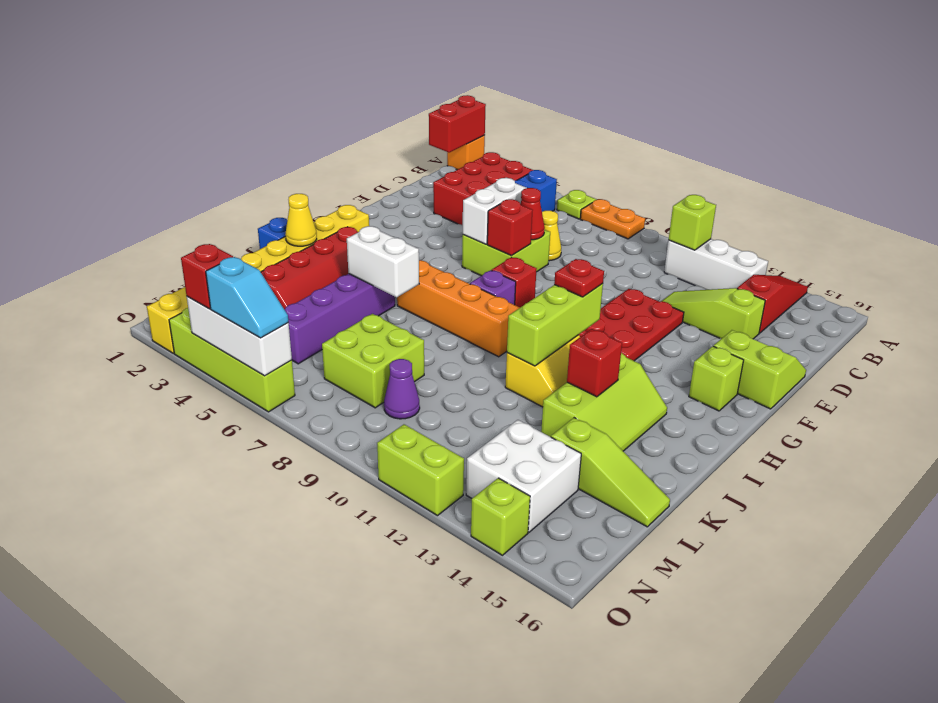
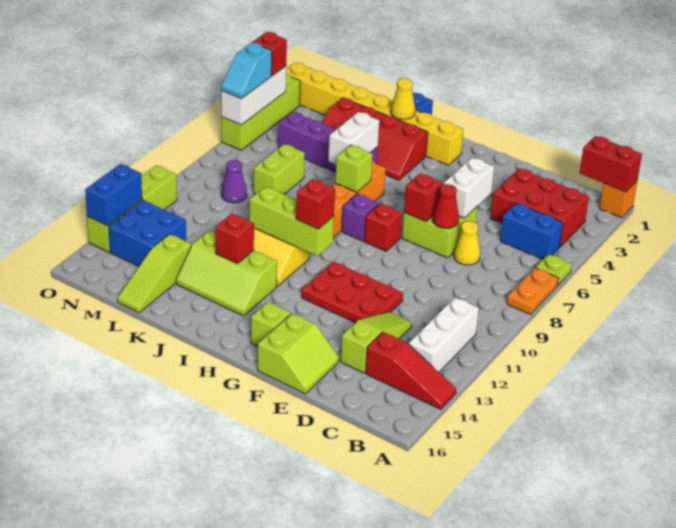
lime 1x1 brick [669,195,716,250] -> lime 1x1 brick moved to [335,145,373,192]
white 1x2 brick [463,178,526,244] -> white 1x2 brick turned to [444,158,494,218]
red 1x1 plate [554,259,604,297] -> red 1x1 brick [296,179,335,229]
lime 2x2 brick [322,314,424,408] -> lime 1x2 brick [254,144,305,194]
white 2x2 brick [466,420,581,532] -> blue 2x2 brick [109,200,186,266]
none -> blue 1x2 brick [85,164,142,226]

